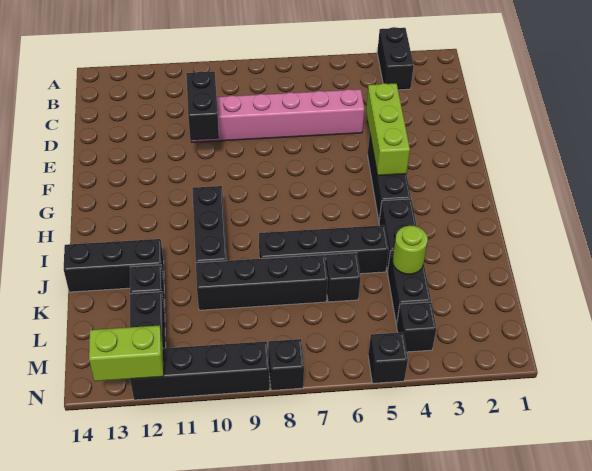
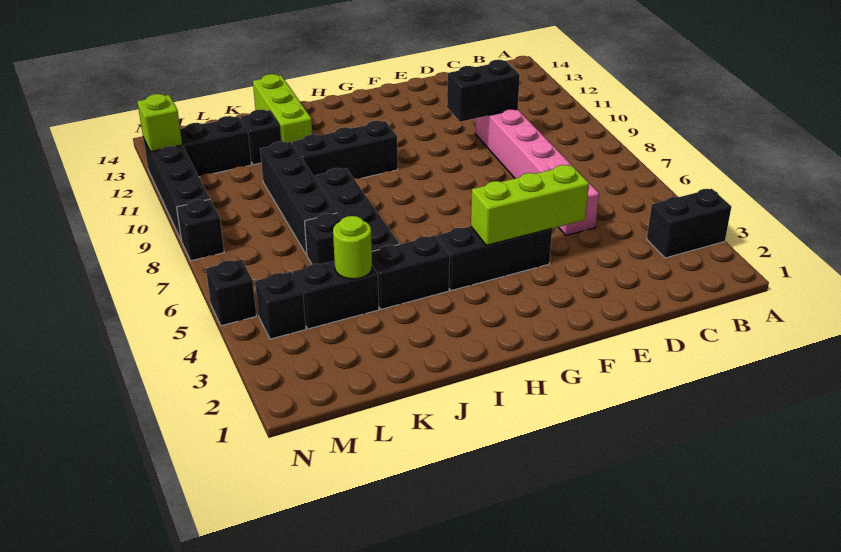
black 1x3 brick [64,239,164,292] -> lime 1x3 brick [253,74,312,144]
lime 1x2 brick [89,325,164,381] -> lime 1x1 brick [137,94,182,152]

